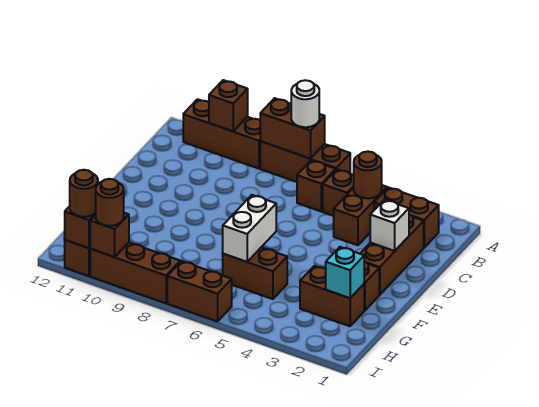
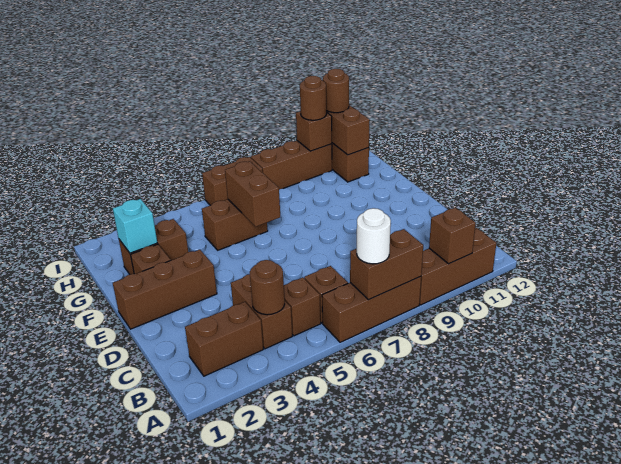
brown 1x3 brick [360,215,424,295] -> brown 1x3 brick turned to [113,250,217,329]
white 1x1 brick [370,200,409,251] -> none
white 1x2 brick [222,195,276,262] -> brown 1x2 brick [225,161,280,227]

